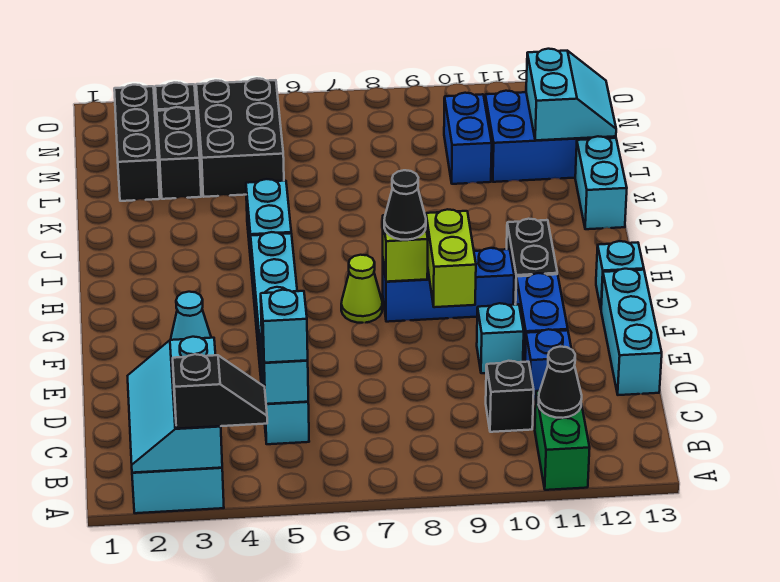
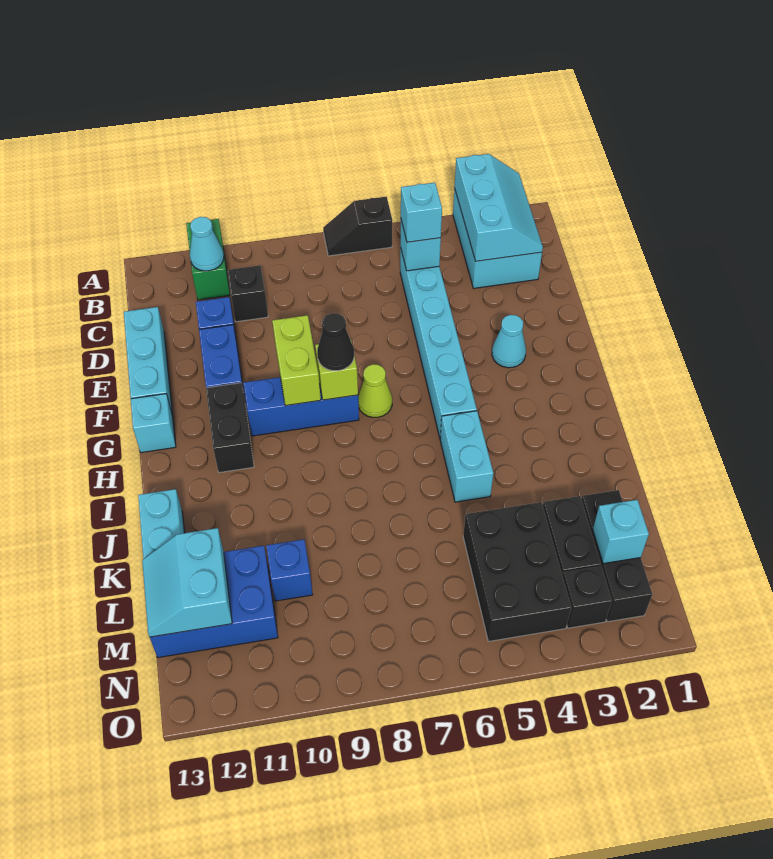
black 1x2 slope [173,354,267,429] -> black 1x2 slope moved to [323,197,392,256]
black 1x1 cone [538,347,582,418] -> cyan 1x1 cone [190,217,224,271]
cyan 1x1 brick [477,303,524,373] -> cyan 1x1 brick moved to [593,500,649,564]
blue 1x2 brick [444,93,492,184] -> blue 1x1 brick [266,539,313,601]

